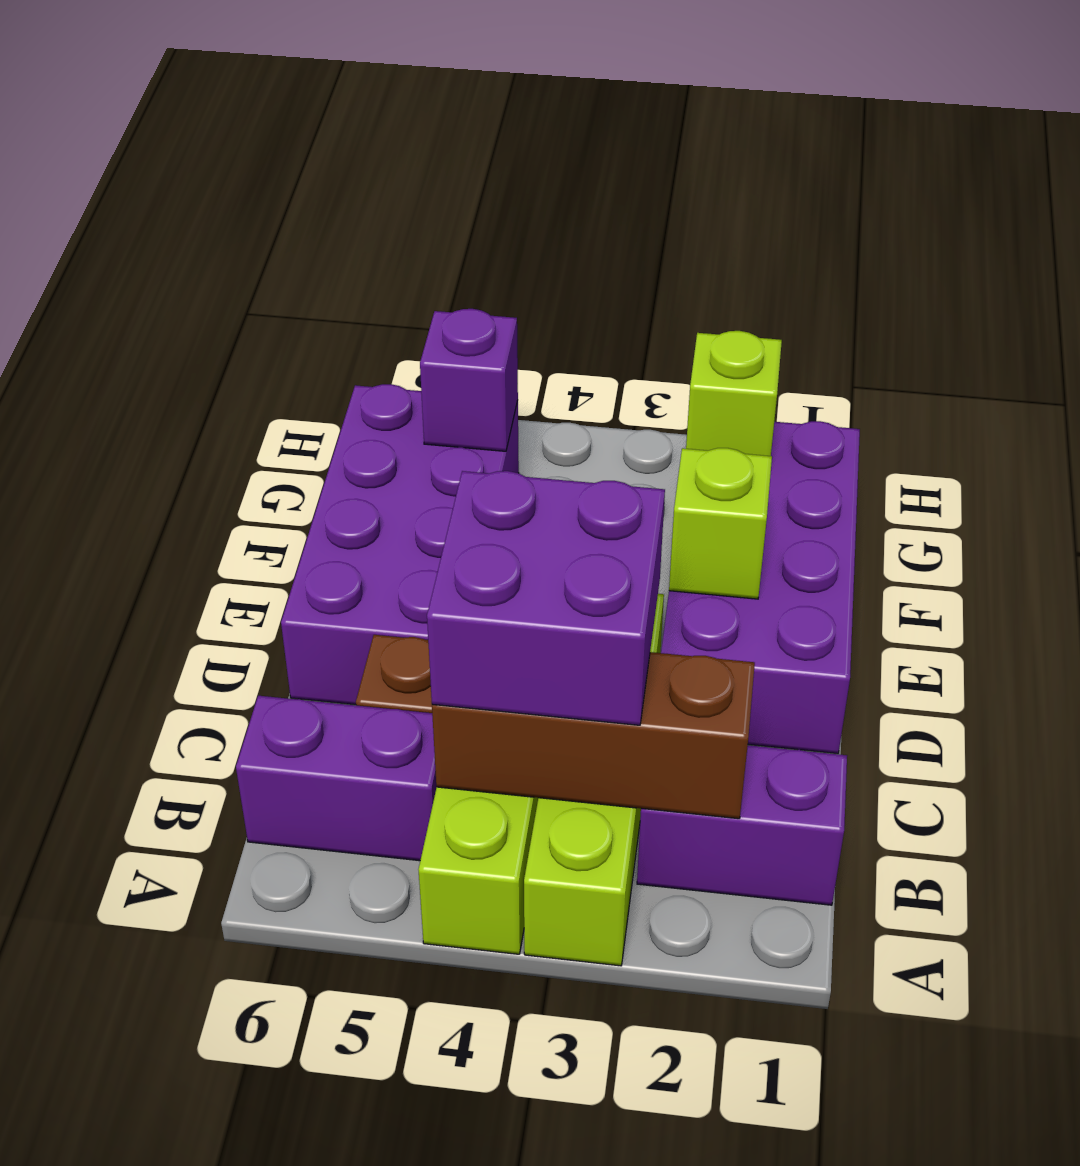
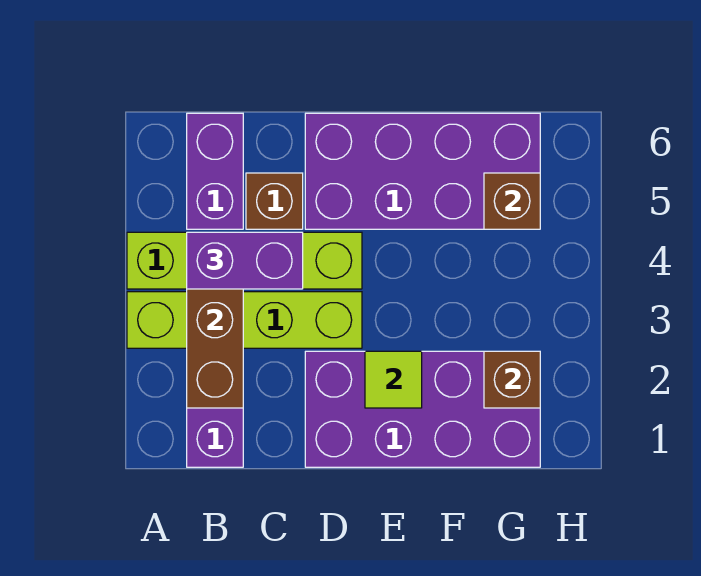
purple 2x2 brick [427,471,665,725] -> purple 1x2 brick [187,232,303,289]
lime 1x1 brick [669,448,772,599] -> lime 1x1 tile [365,351,422,408]
lime 1x1 brick [686,331,782,456] -> brown 1x1 brick [484,351,540,408]
purple 1x1 brick [420,309,518,451] -> brown 1x1 brick [484,173,540,229]

